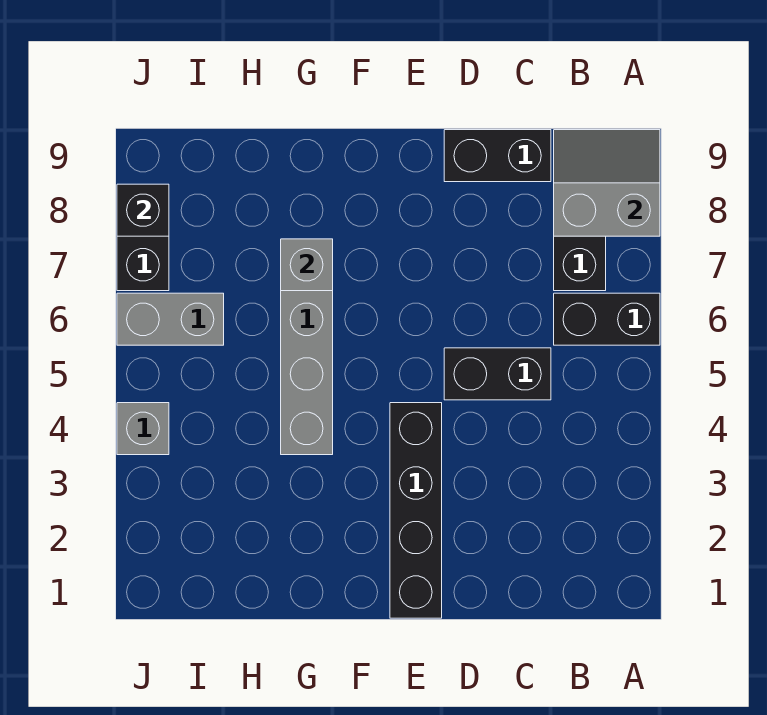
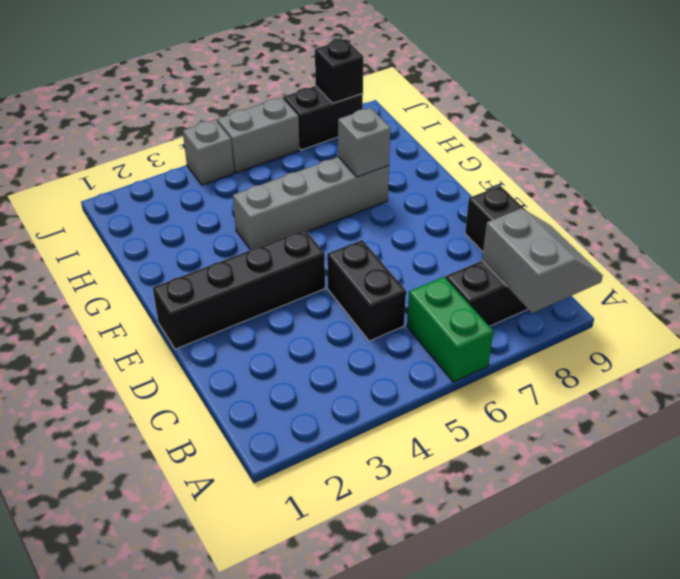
black 1x2 brick [554,293,660,345] -> green 1x2 brick [407,277,493,382]
grey 1x2 brick [117,293,224,345] -> grey 1x2 brick turned to [217,97,300,173]

